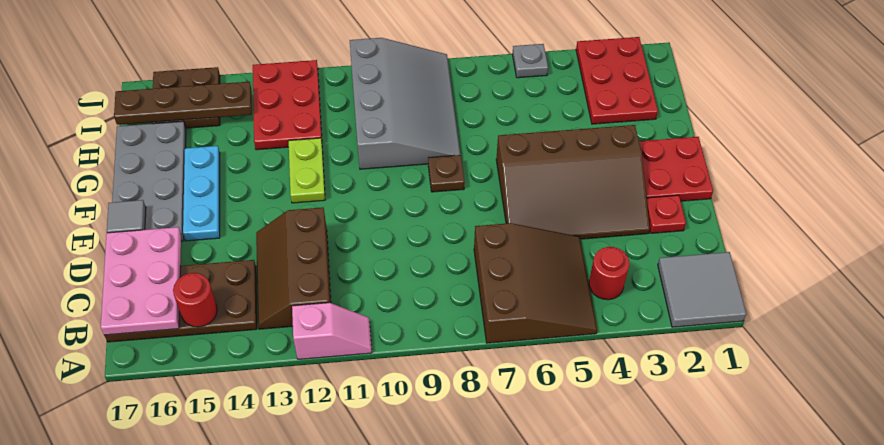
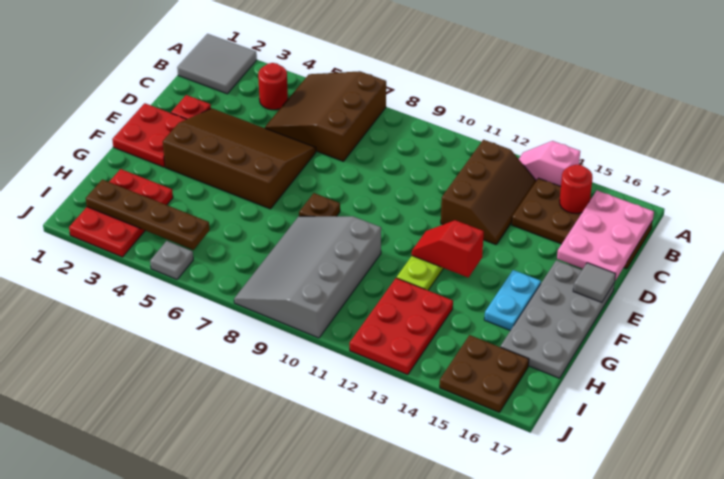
pink 1x2 slope [292,303,372,359] -> pink 1x2 slope moved to [519,141,580,186]
cyan 1x3 plate [183,146,220,241] -> cyan 1x2 plate [484,270,541,330]
none -> red 1x2 slope [412,220,484,277]
brown 1x4 plate [114,82,252,125] -> brown 1x4 plate moved to [86,179,210,250]

